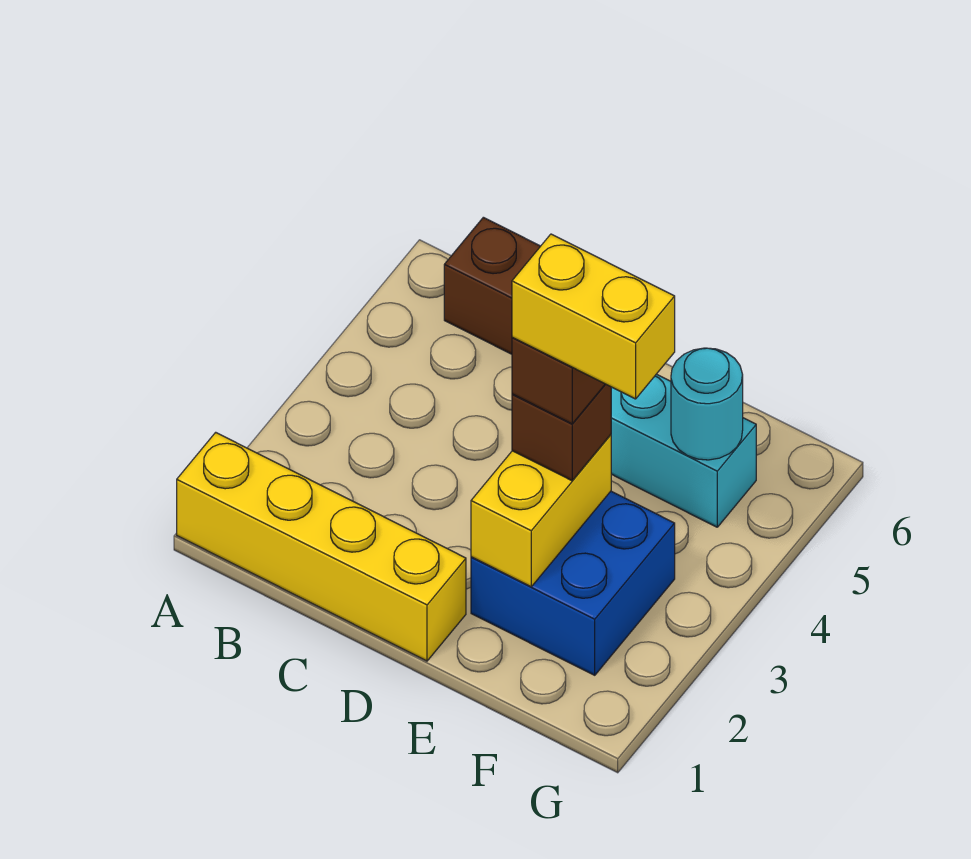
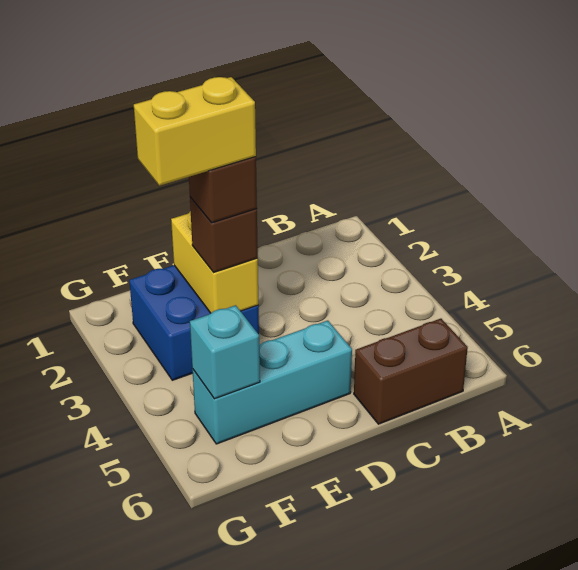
yellow 1x4 brick [177,432,466,661] -> none
cyan 1x1 round brick [671,348,743,460] -> cyan 1x1 brick [190,305,260,399]

